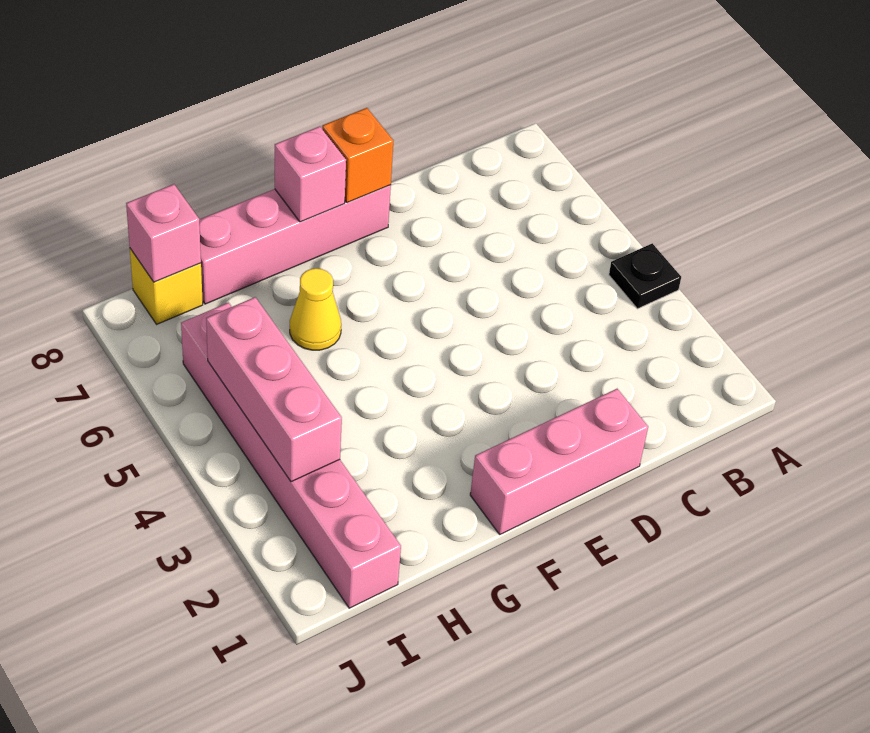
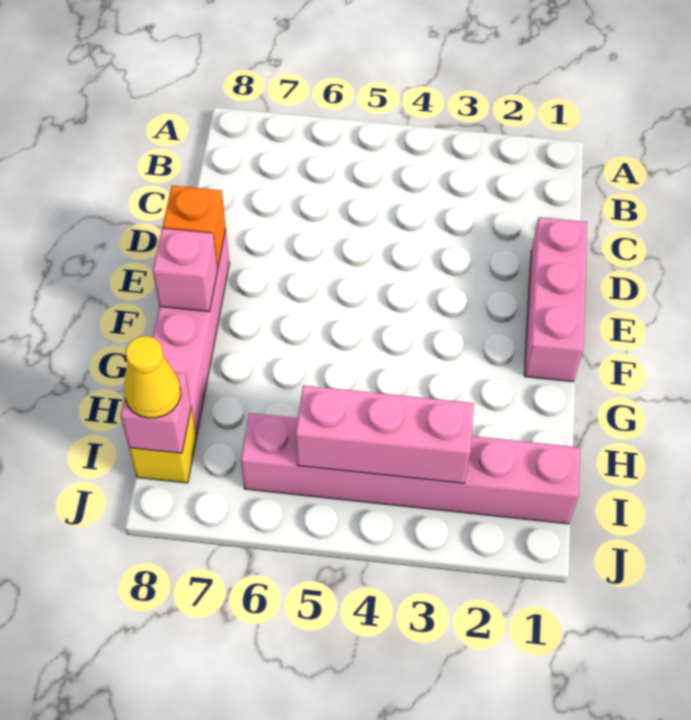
black 1x1 plate [609,243,681,309] -> none
yellow 1x1 cone [290,268,341,350] -> yellow 1x1 cone moved to [124,336,181,418]

